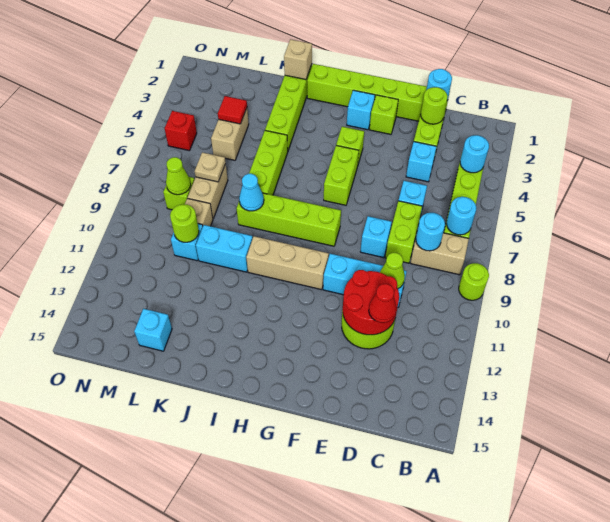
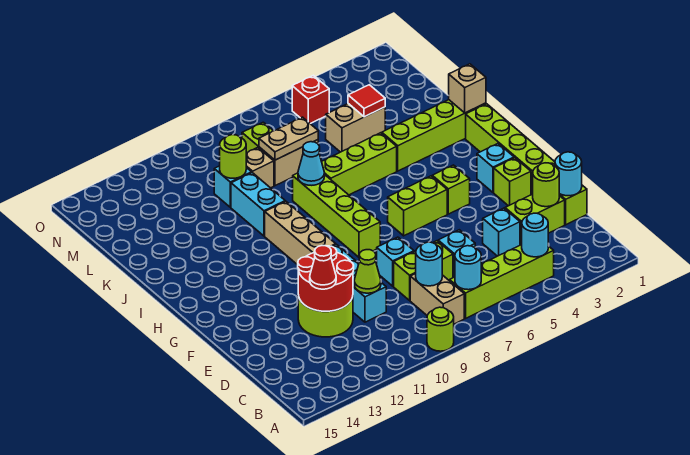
tan 1x1 plate [195,152,226,182] -> tan 1x2 plate [259,117,318,160]
cyan 1x1 brick [134,309,172,351] -> none
lime 1x1 cone [166,157,191,195] -> none

